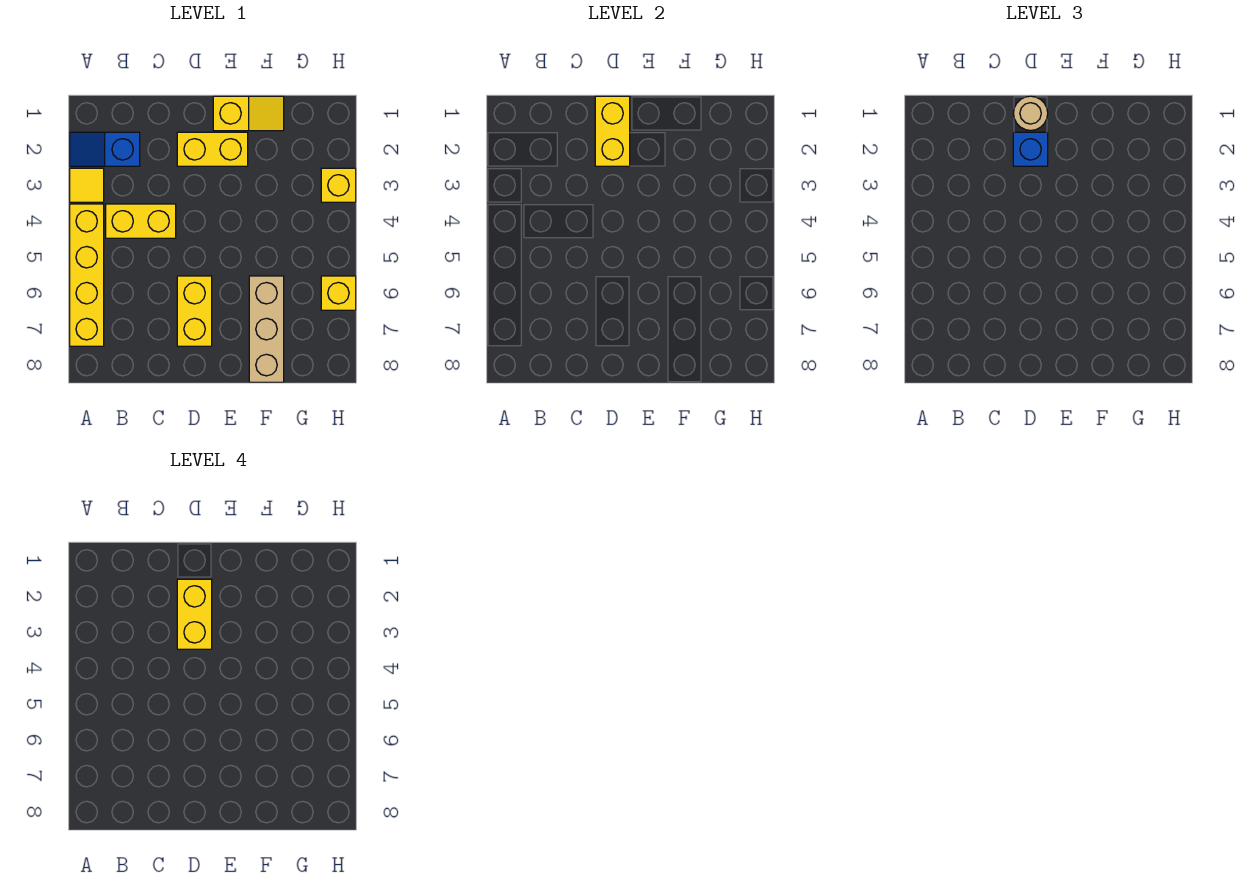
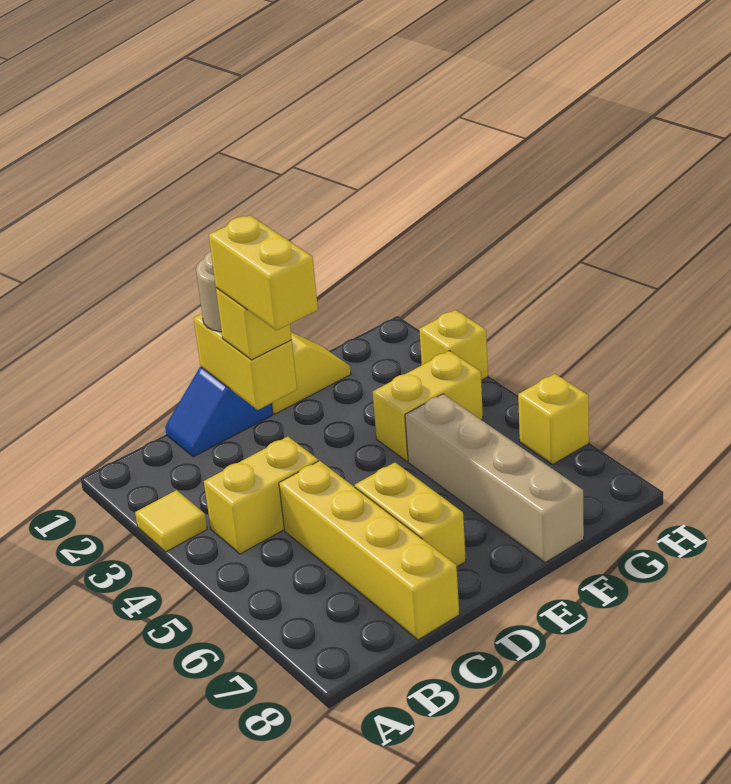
blue 1x2 slope [70,132,140,166] -> blue 1x2 slope moved to [165,367,273,457]
yellow 1x4 brick [70,204,104,346] -> yellow 1x4 brick moved to [279,461,459,640]
yellow 1x2 brick [177,132,248,166] -> yellow 1x2 brick moved to [373,351,483,461]
blue 1x1 brick [1013,132,1048,166] -> yellow 1x1 brick [216,288,292,360]
tan 1x3 brick [249,276,284,382] -> tan 1x4 brick [405,394,584,563]

